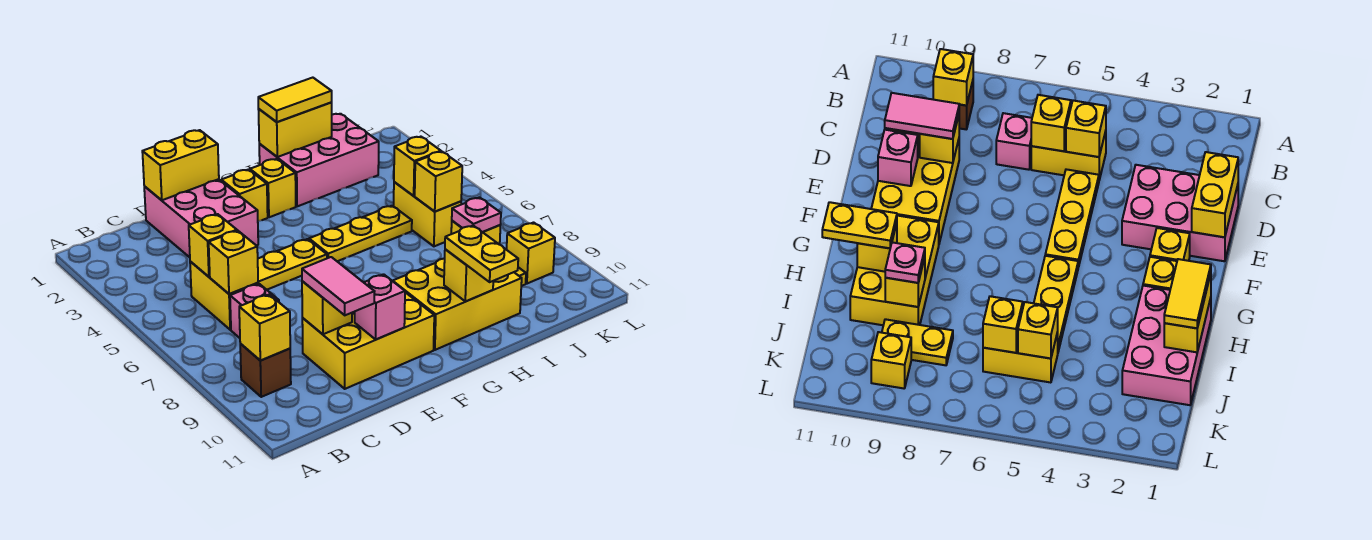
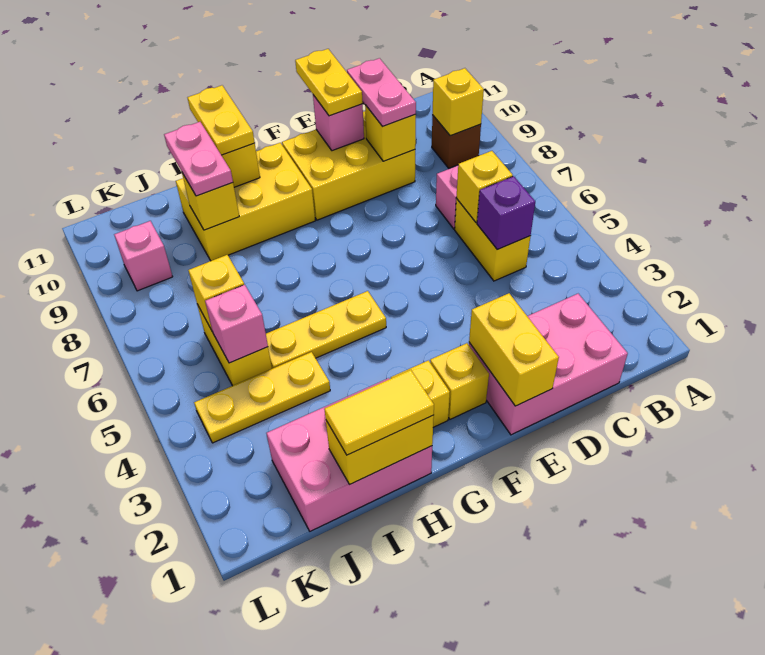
yellow 1x1 brick [189,214,237,277] -> purple 1x1 brick [477,176,535,249]
pink 2x3 brick [144,179,258,257] -> pink 2x3 brick turned to [469,294,628,435]
yellow 1x2 brick [142,130,219,200] -> yellow 1x2 brick turned to [469,293,559,406]
yellow 1x3 plate [258,239,327,290] -> yellow 1x3 plate moved to [194,352,330,443]
pink 1x2 tile [302,257,375,315] -> pink 1x2 plate [347,58,416,127]
pink 1x1 plate [452,197,501,232] -> pink 1x2 plate [164,122,233,196]
yellow 1x1 brick [394,137,441,196] -> pink 1x1 brick [205,285,268,363]
yellow 1x2 plate [882,319,953,365] -> yellow 1x2 plate moved to [295,49,363,116]
yellow 1x1 brick [507,223,555,284] -> pink 1x1 brick [114,221,173,291]

